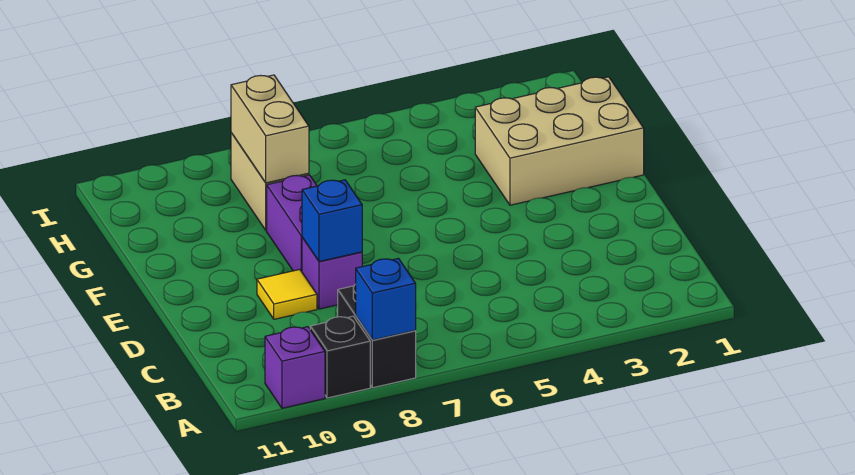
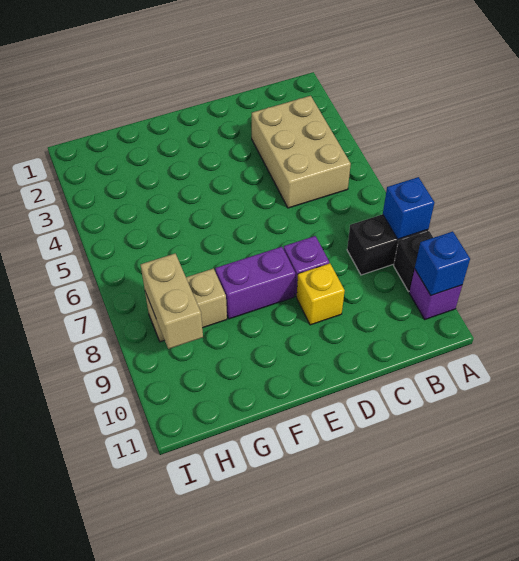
blue 1x1 brick [302,180,362,262] -> blue 1x1 brick moved to [415,231,470,295]
yellow 1x1 tile [257,269,317,319] -> yellow 1x1 brick [297,263,345,325]
tan 2x3 brick [475,77,644,205] -> tan 2x3 brick moved to [252,96,351,208]
tan 1x2 brick [231,75,309,183] -> tan 1x2 brick turned to [140,254,203,349]

